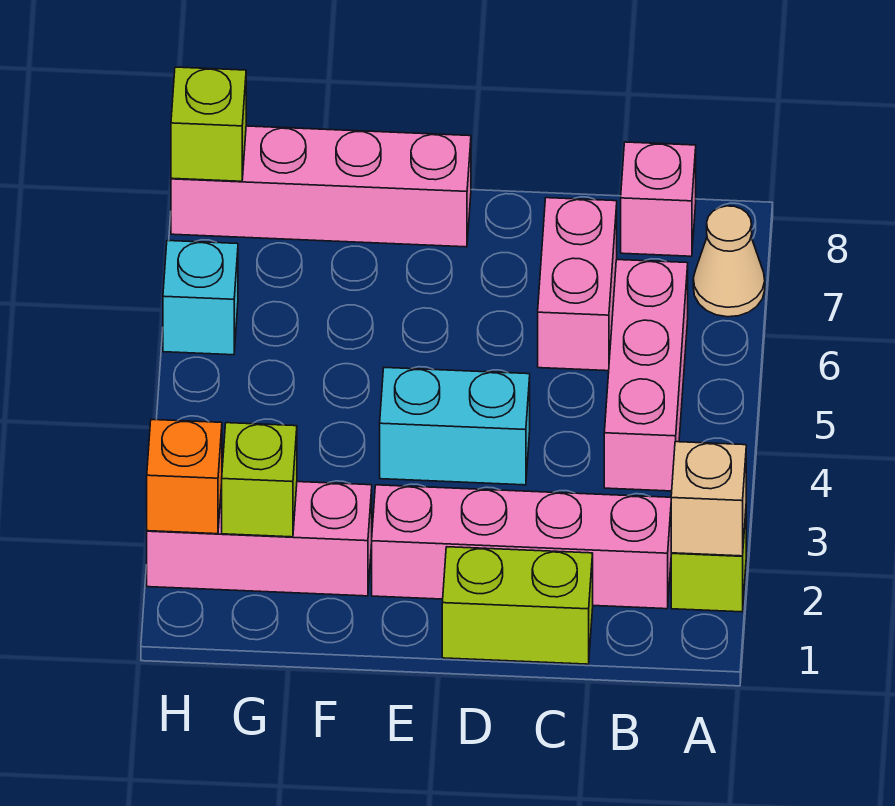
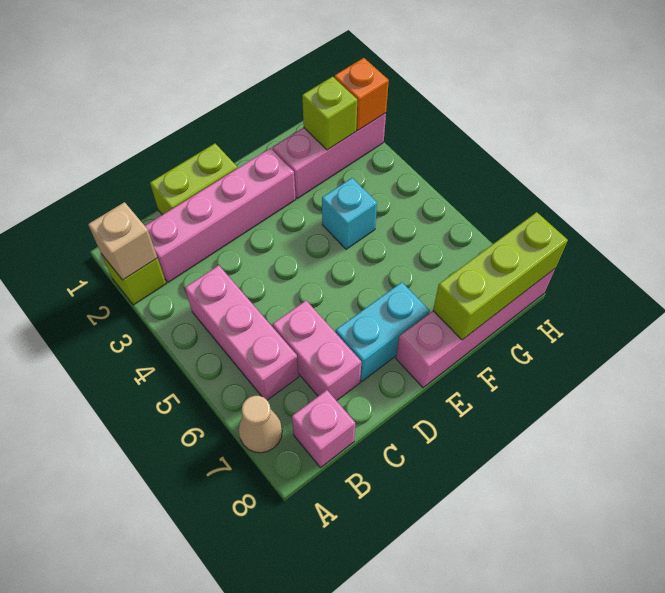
cyan 1x2 brick [380,368,530,485] -> cyan 1x2 brick moved to [336,282,430,382]
cyan 1x1 brick [163,241,238,355] -> cyan 1x1 brick moved to [322,178,377,249]
lime 1x1 brick [171,67,246,181] -> lime 1x3 brick [433,212,568,340]

